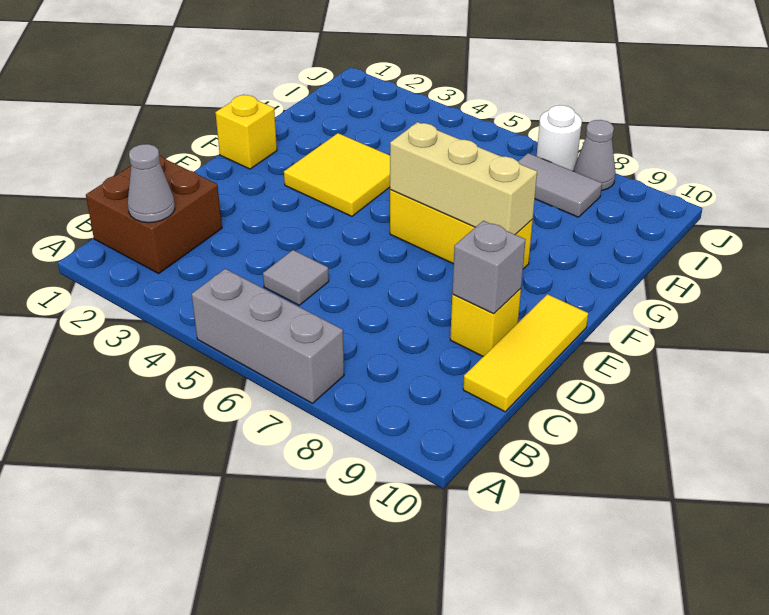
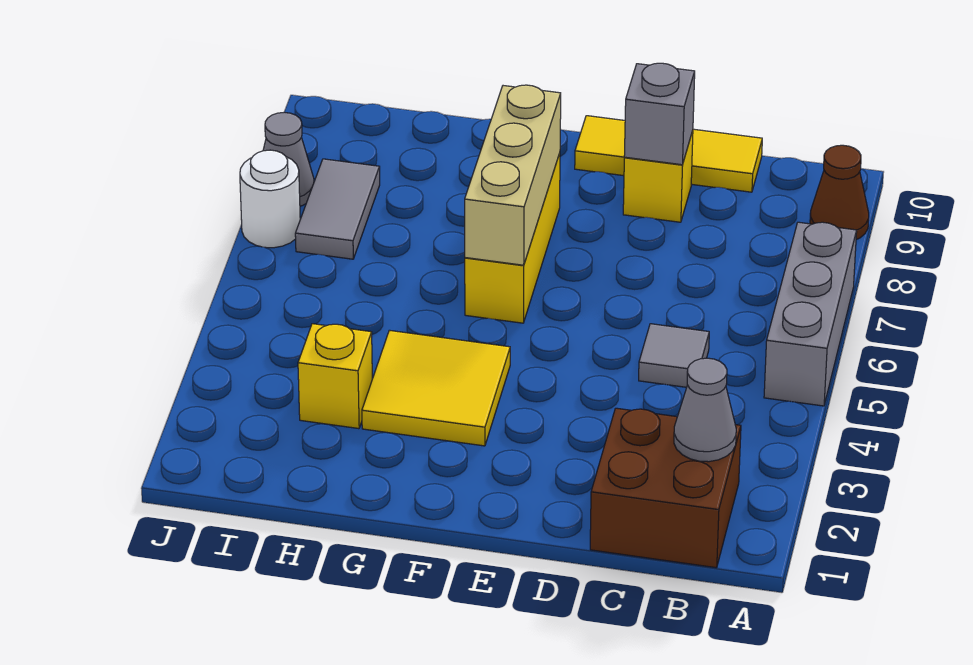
none -> brown 1x1 cone [810,145,869,240]
yellow 1x1 brick [215,94,277,169] -> yellow 1x1 brick moved to [298,324,372,429]

